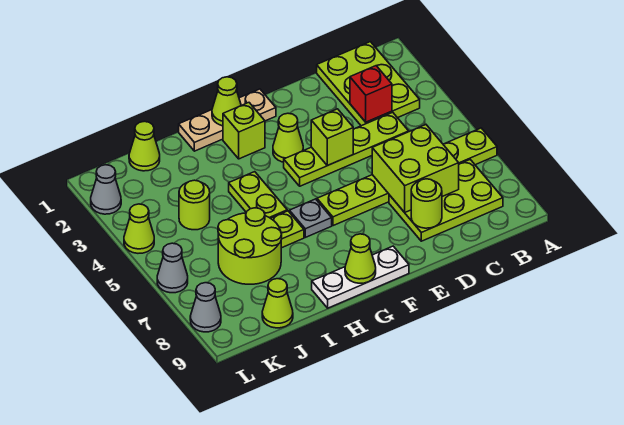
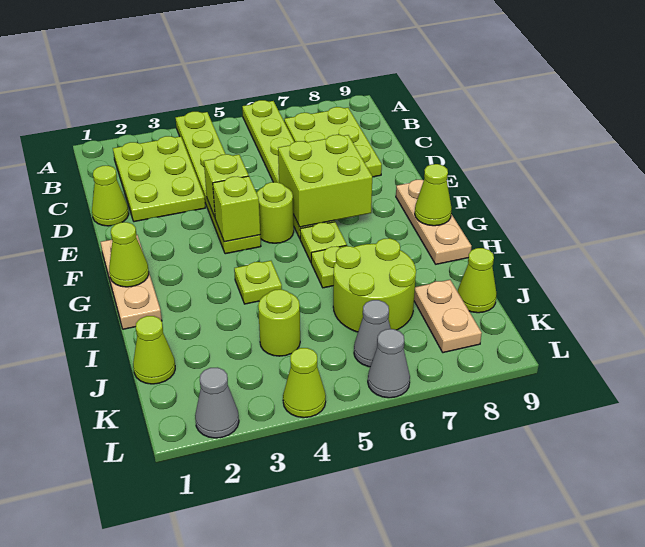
lime 2x3 plate [317,42,420,126] -> lime 2x3 plate turned to [113,136,205,222]
red 1x1 brick [350,66,392,122] -> none
lime 1x4 plate [284,112,409,186] -> lime 1x6 plate [176,112,261,254]
lime 2x2 brick [372,125,459,212] -> lime 2x2 brick moved to [278,135,372,227]
lime 1x1 round brick [411,179,442,228] -> lime 1x1 round brick moved to [257,182,294,243]
lime 1x1 cone [273,113,303,162] -> lime 1x1 cone moved to [92,165,129,226]
white 1x3 plate [312,246,409,308] -> tan 1x3 plate [396,180,471,264]
lime 1x1 brick [223,103,265,159] -> lime 1x1 brick moved to [213,176,260,242]
grey 1x1 plate [289,199,332,237] -> lime 1x1 plate [300,222,347,262]
lime 1x2 plate [229,172,287,218] -> lime 1x1 plate [234,261,282,304]
none -> tan 1x2 plate [414,280,482,353]
grey 1x1 cone [190,283,221,332] -> grey 1x1 cone moved to [354,300,391,367]

